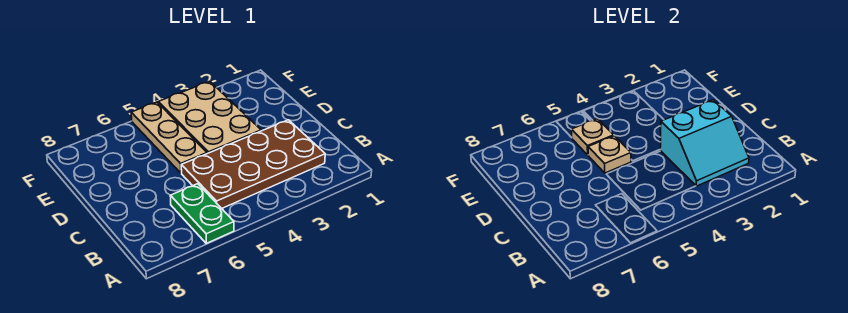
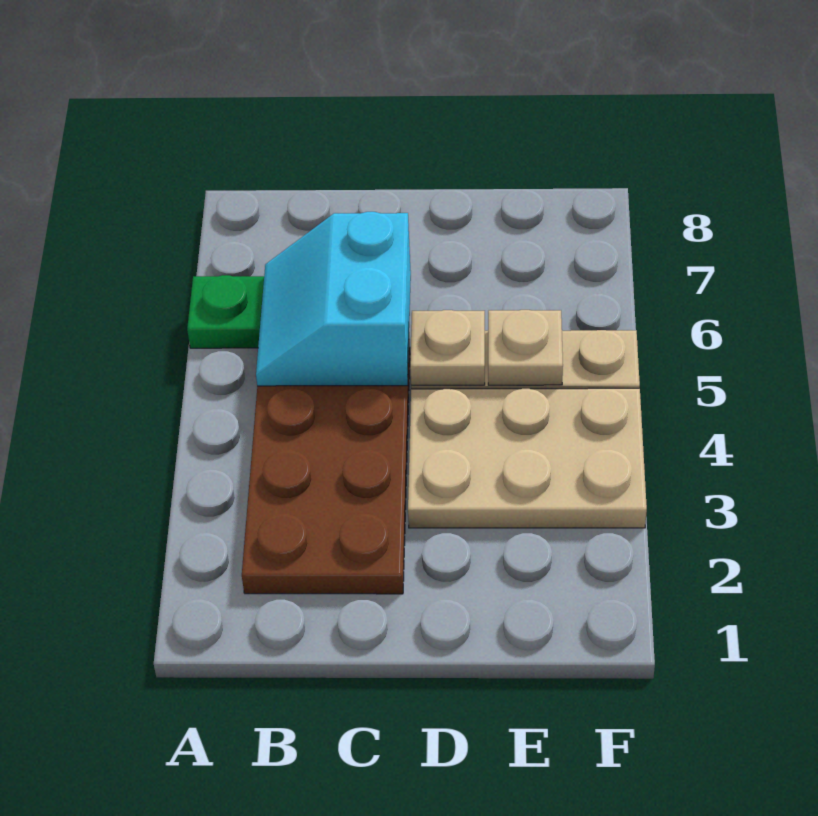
cyan 2x2 slope [660,100,749,186] -> cyan 2x2 slope moved to [256,212,411,386]

